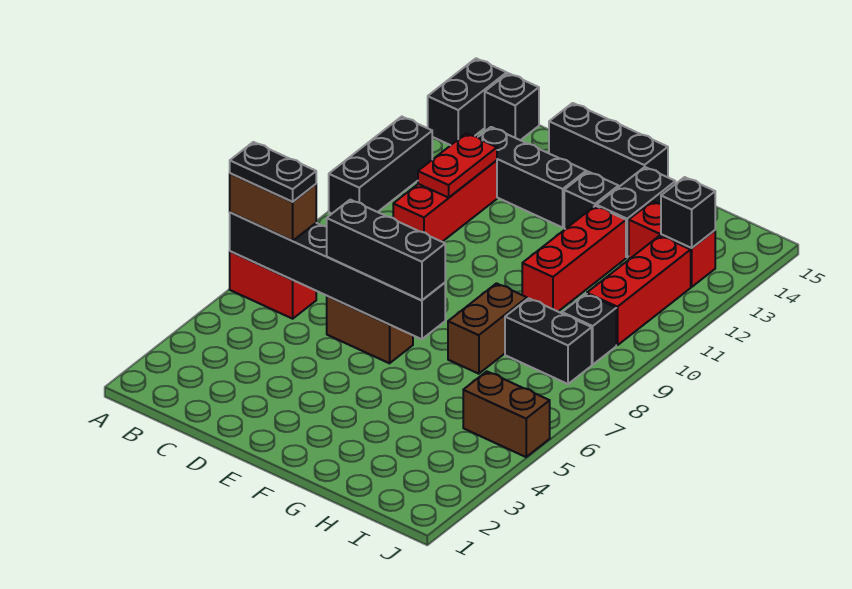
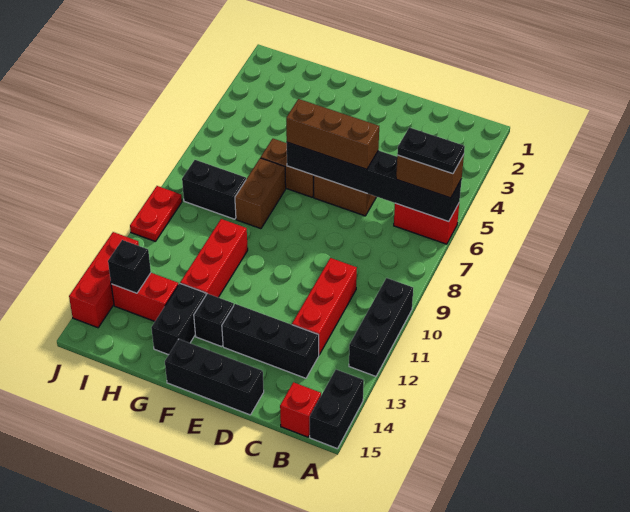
black 1x1 brick [485,73,539,140] -> red 1x1 brick [280,382,321,437]
red 1x2 plate [418,133,497,198] -> red 1x2 plate moved to [130,186,182,242]
black 1x3 brick [327,200,445,300] -> brown 1x3 brick [286,99,379,169]
brown 1x2 brick [463,371,550,457] -> brown 1x2 brick moved to [261,139,314,197]
black 1x1 brick [562,294,616,365] -> none
red 1x3 brick [587,236,691,345] -> red 1x3 brick moved to [69,232,139,328]

